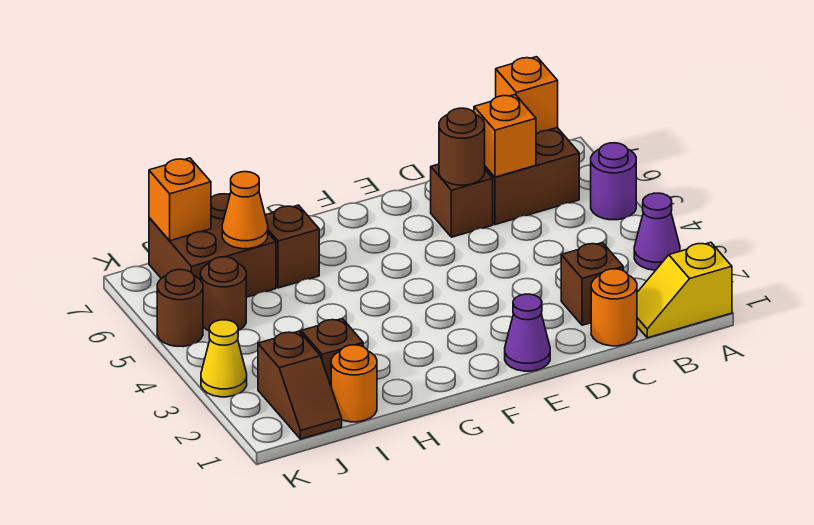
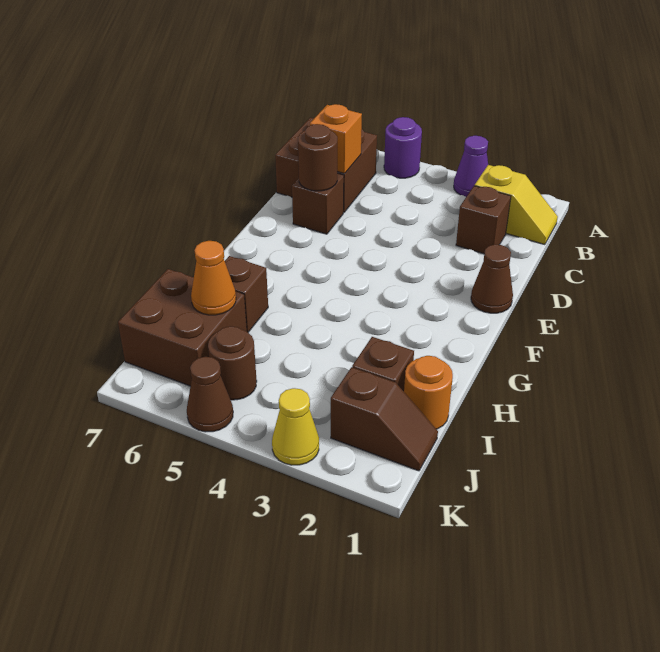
yellow 1x2 slope [637,242,732,338] -> yellow 1x2 slope turned to [475,165,558,245]
orange 1x1 brick [496,57,558,134] -> none
orange 1x1 round brick [591,269,637,346] -> none
purple 1x1 cone [505,294,550,371] -> brown 1x1 cone [471,244,513,313]
orange 1x1 brick [149,158,211,241] -> none
brown 1x1 round brick [157,270,203,347] -> brown 1x1 cone [187,357,233,432]

